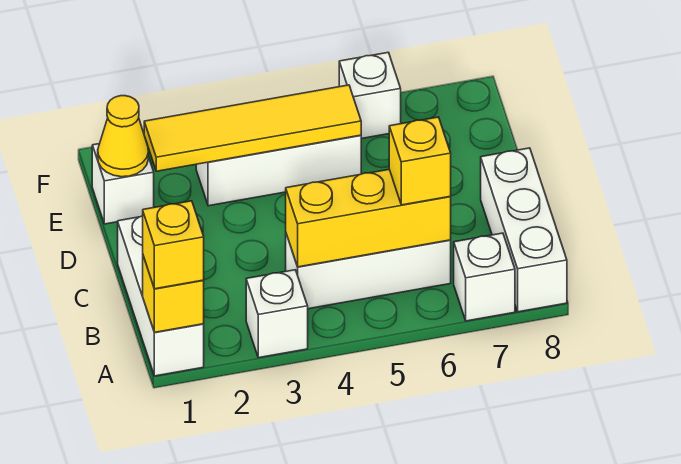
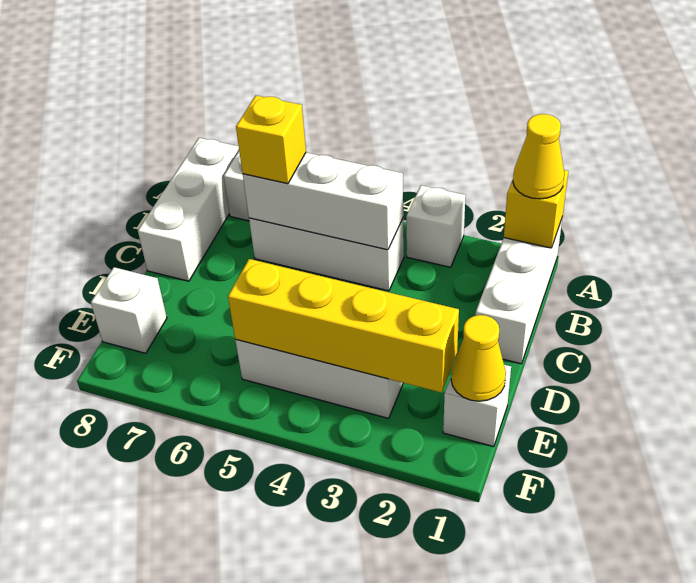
yellow 1x1 brick [143,201,204,289] -> yellow 1x1 cone [513,114,564,199]
yellow 1x3 brick [286,169,451,267] -> white 1x3 brick [243,153,403,250]
yellow 1x4 tile [144,85,361,171] -> yellow 1x4 brick [228,259,459,393]
white 1x1 brick [339,52,401,139] -> white 1x1 brick moved to [91,267,167,353]

